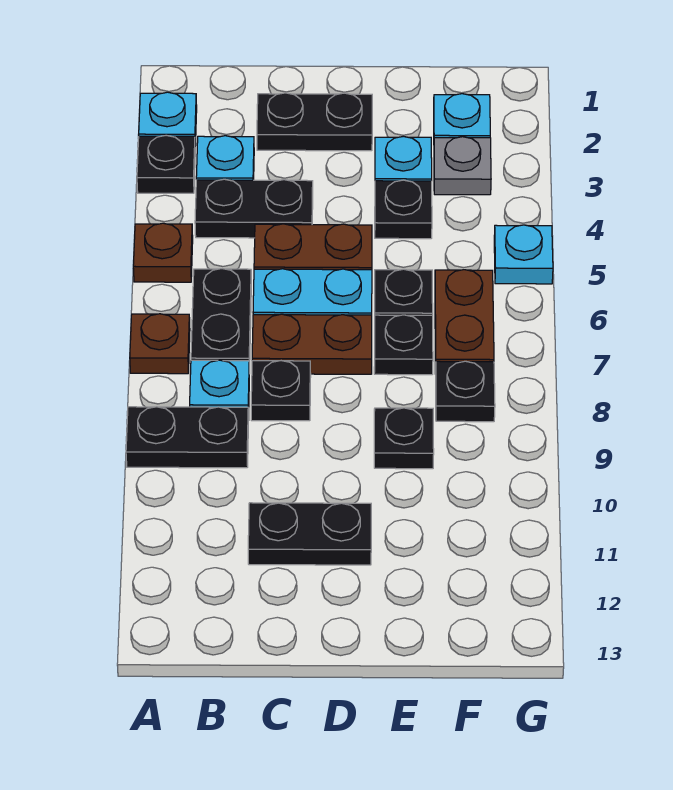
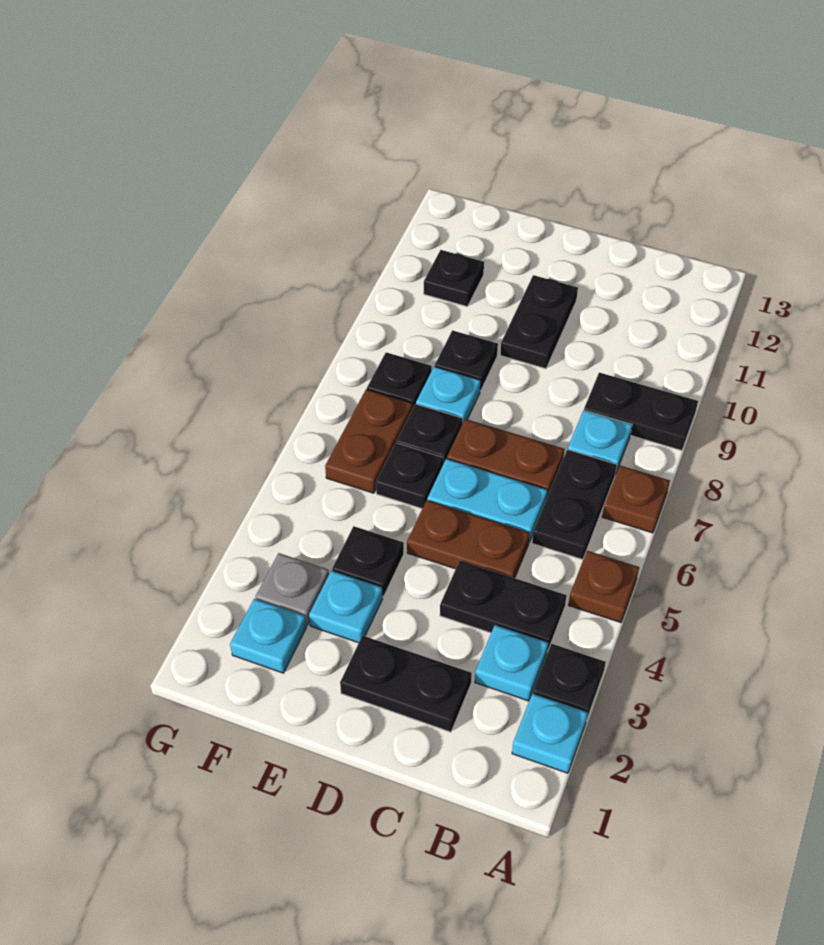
black 1x1 plate [251,361,311,421] -> black 1x1 plate moved to [424,250,484,307]
black 1x2 plate [248,503,371,565] -> black 1x2 plate turned to [500,275,578,369]
cyan 1x1 plate [494,225,553,284] -> cyan 1x1 plate moved to [416,366,481,424]

